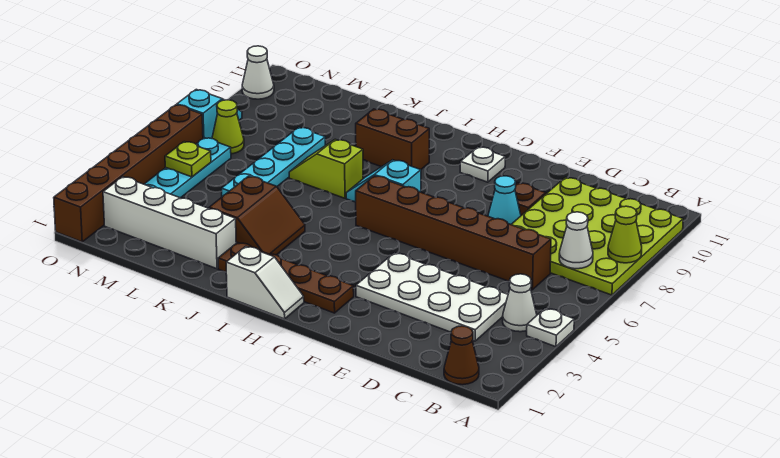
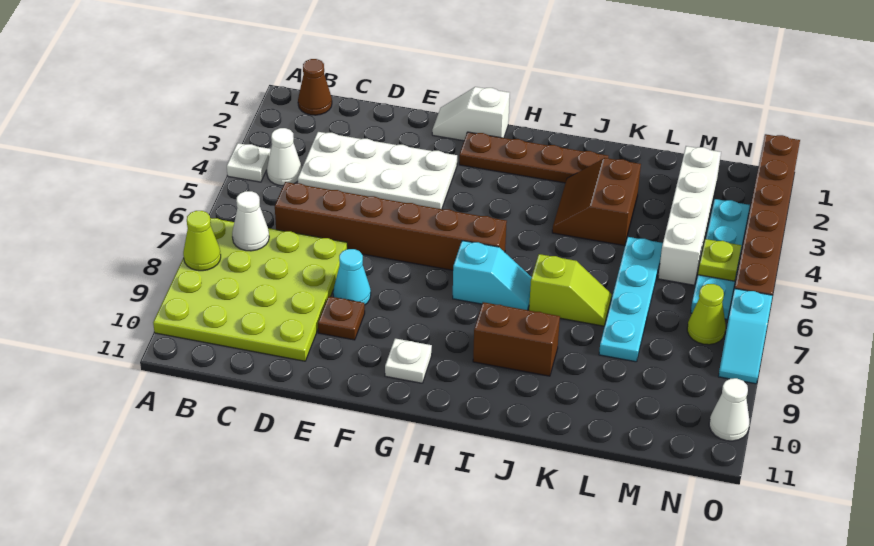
white 1x2 slope [226,246,304,319] -> white 1x2 slope moved to [432,87,510,141]
white 1x4 brick [103,177,236,269] -> white 1x4 brick turned to [658,146,721,285]

